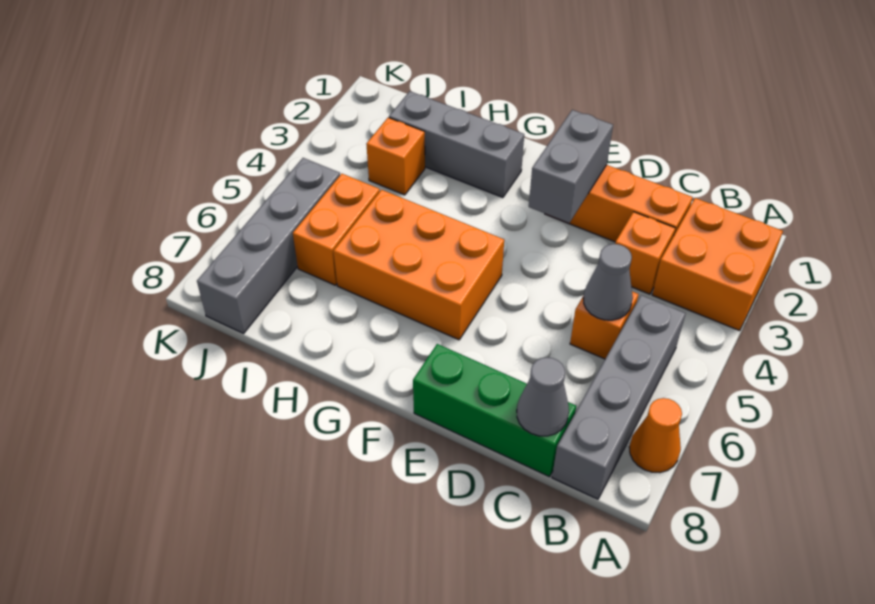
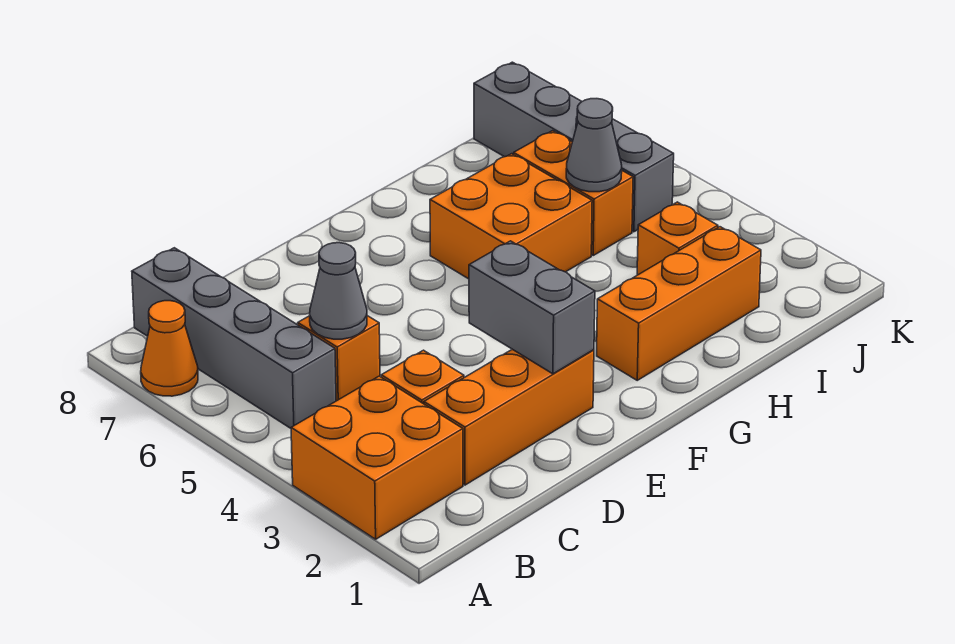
green 1x3 brick [413,344,576,477] -> none
grey 1x1 cone [517,357,569,436] -> grey 1x1 cone moved to [566,99,622,192]
orange 2x3 brick [334,190,504,340] -> orange 2x2 brick [430,154,592,279]
grey 1x3 brick [389,91,524,198] -> orange 1x3 brick [597,227,761,380]

